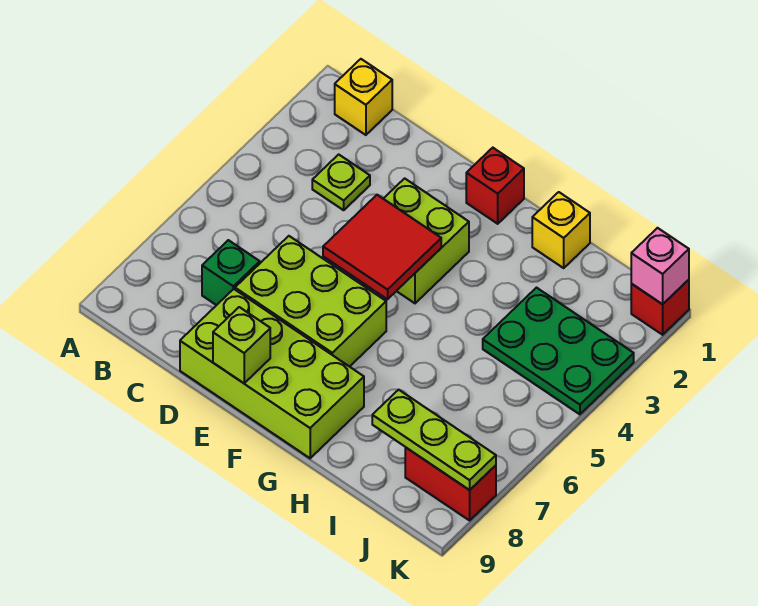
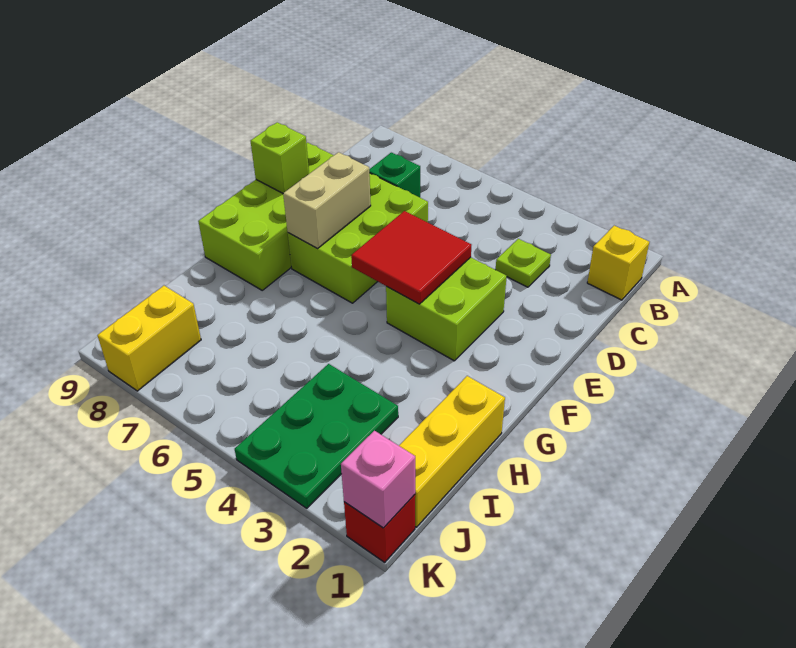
none -> tan 1x2 brick [283,152,371,249]
red 1x1 brick [466,148,524,224] -> none
yellow 1x1 brick [532,192,590,268] -> yellow 1x3 brick [399,376,505,527]
lime 1x3 plate [372,390,496,490] -> none
red 1x2 brick [405,447,496,520] -> yellow 1x2 brick [98,286,201,391]

